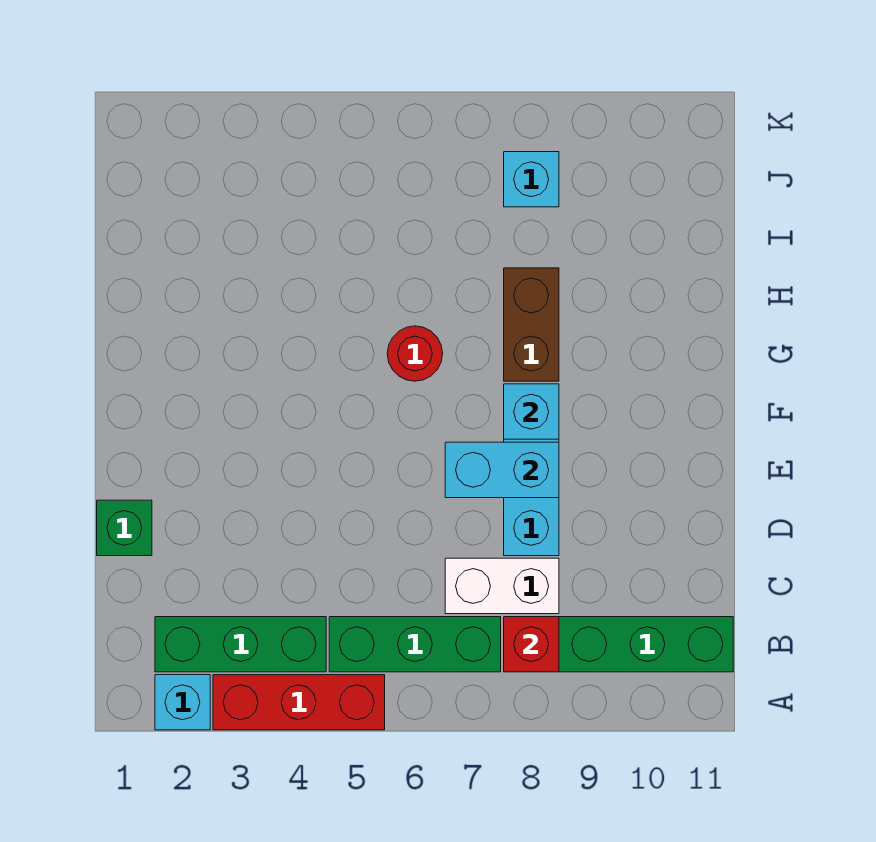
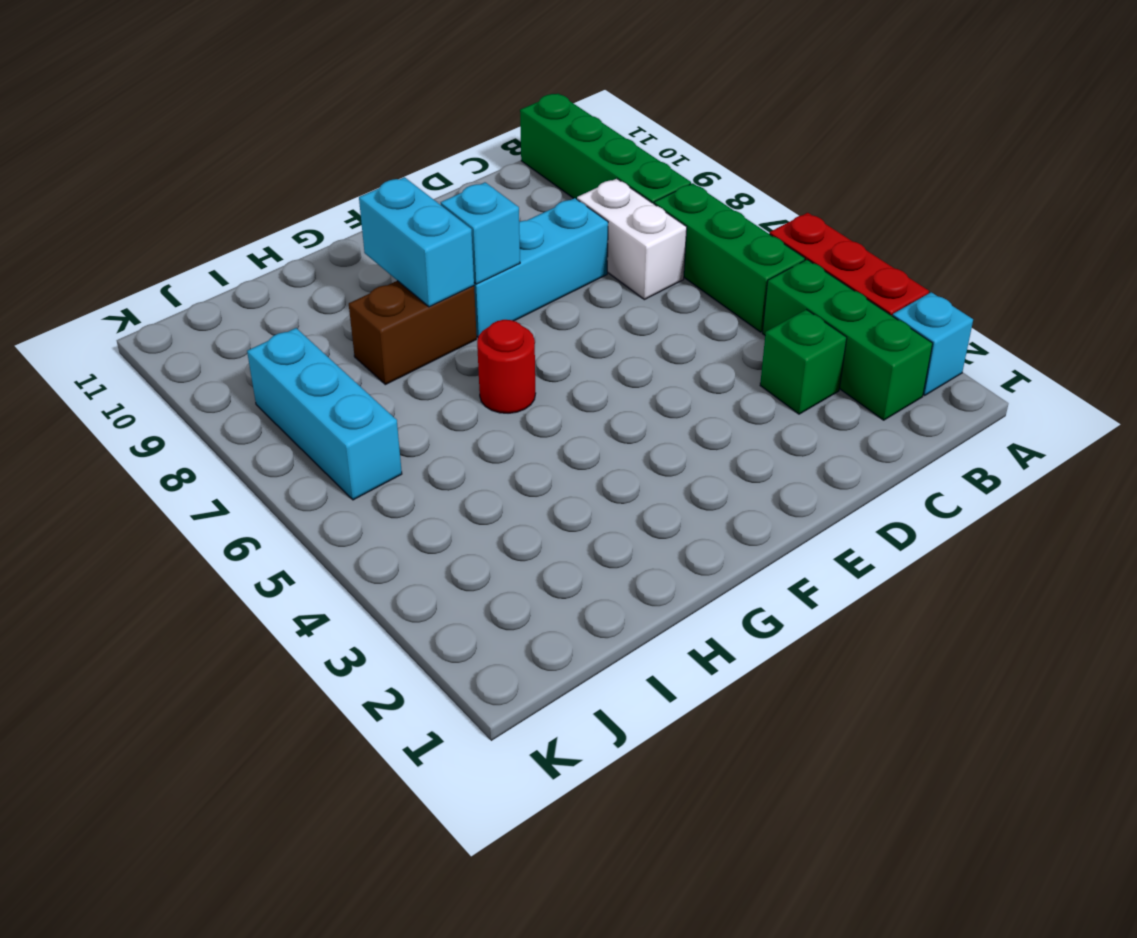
red 1x1 brick [504,617,559,672] -> none
green 1x1 brick [97,500,152,556] -> green 1x1 brick moved to [760,310,847,414]
cyan 1x2 brick [445,442,559,498] -> cyan 1x2 brick moved to [359,177,474,307]
cyan 1x1 brick [504,152,559,207] -> cyan 1x3 brick [247,328,402,500]

